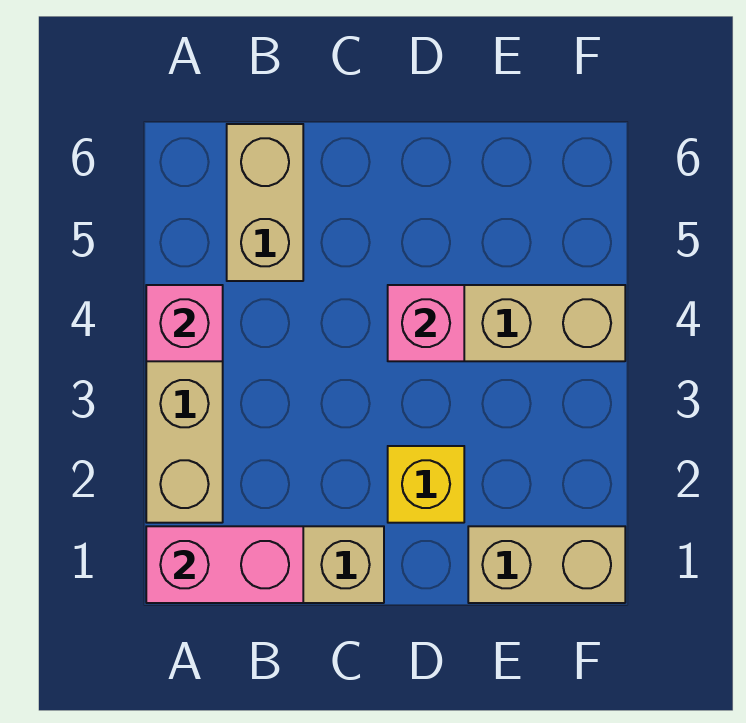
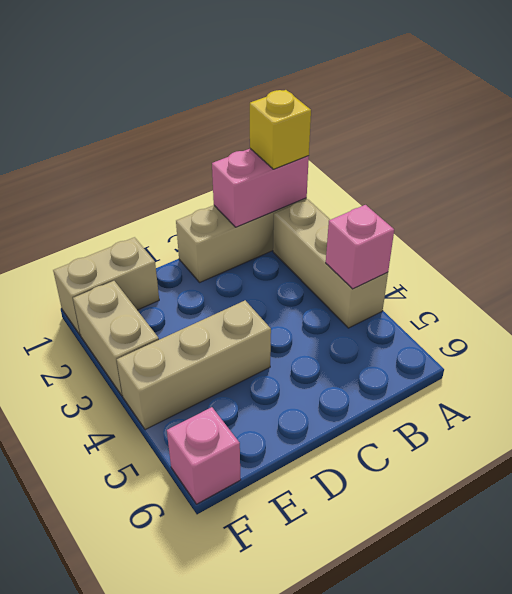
tan 1x2 brick [227,124,303,281] -> tan 1x2 brick moved to [73,281,159,396]
yellow 1x1 brick [388,446,464,523] -> yellow 1x1 brick moved to [250,90,311,169]
pink 1x1 brick [388,285,464,361] -> pink 1x1 brick moved to [167,407,241,504]

